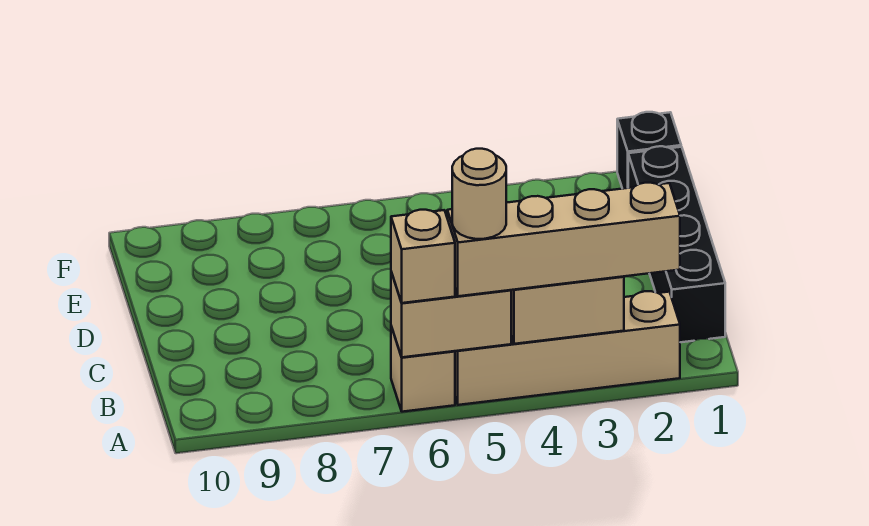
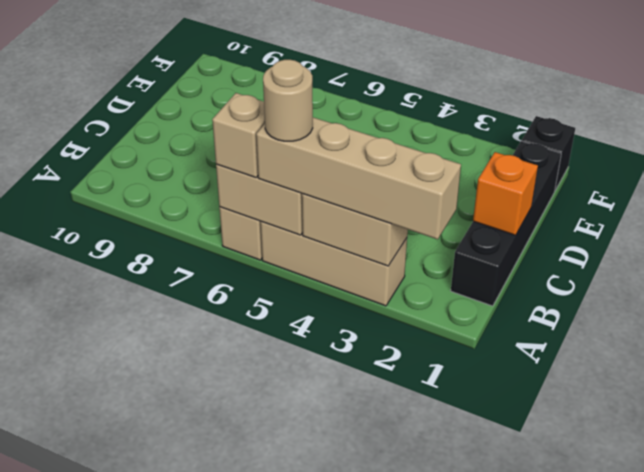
tan 1x4 brick [455,291,680,405] -> tan 1x3 brick [261,221,407,306]
none -> orange 1x1 brick [473,152,538,235]

